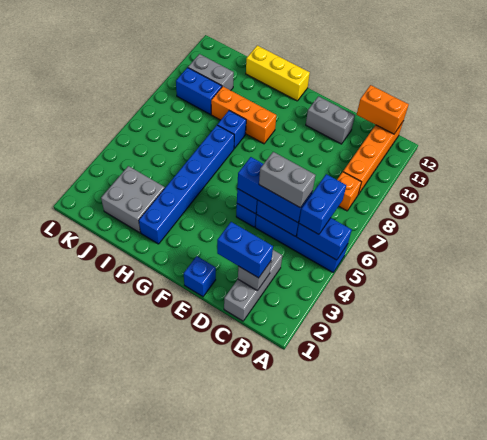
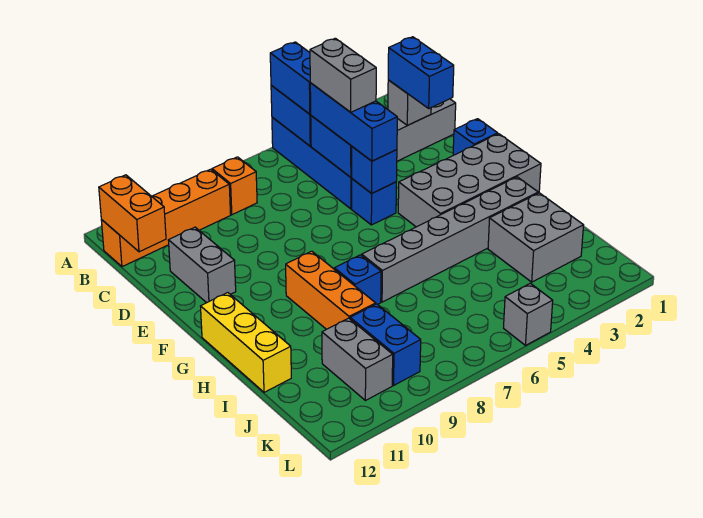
blue 1x2 brick [299,174,346,234] -> blue 1x2 brick turned to [270,42,311,114]
none -> grey 2x4 brick [398,134,541,227]
blue 1x6 brick [139,125,234,244] -> grey 1x6 brick [362,177,538,302]
none -> grey 1x1 brick [504,283,553,345]

